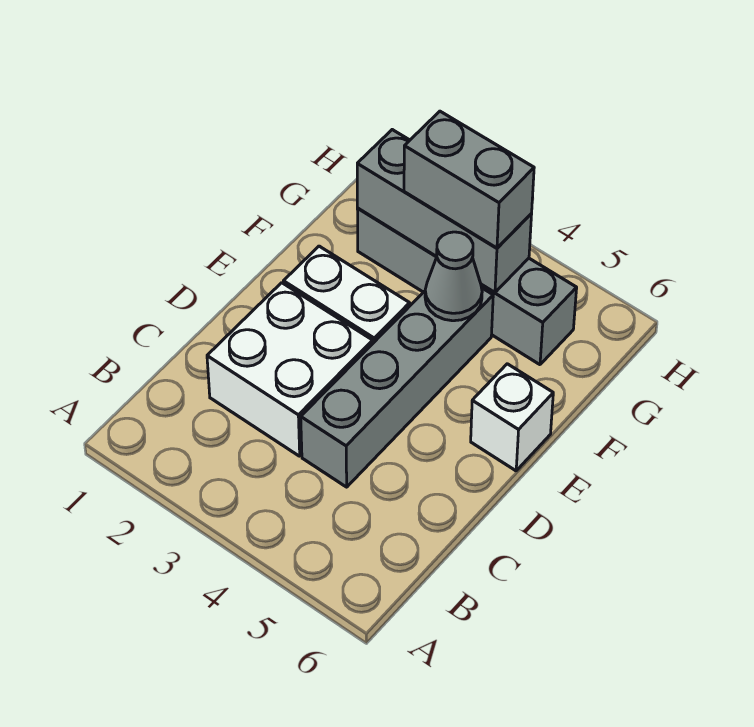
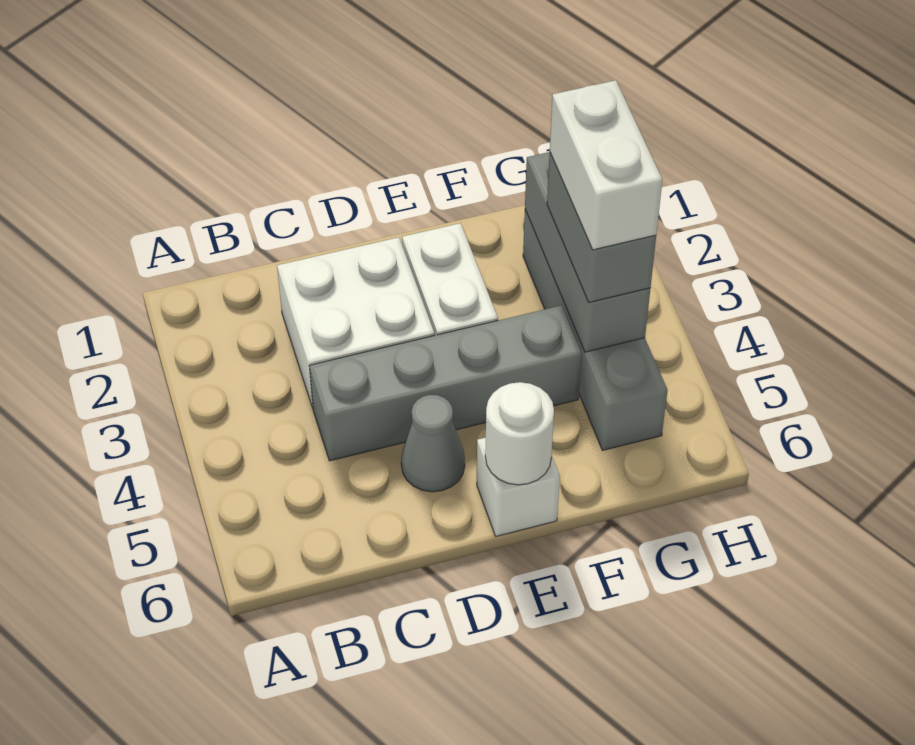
none -> white 1x1 round brick [485,382,554,485]
grey 1x1 cone [425,232,482,321] -> grey 1x1 cone moved to [401,395,465,492]
none -> white 1x2 brick [550,80,662,250]

